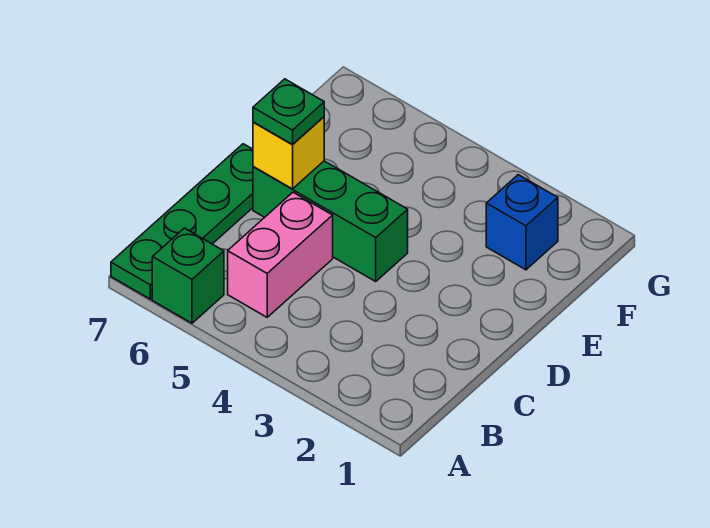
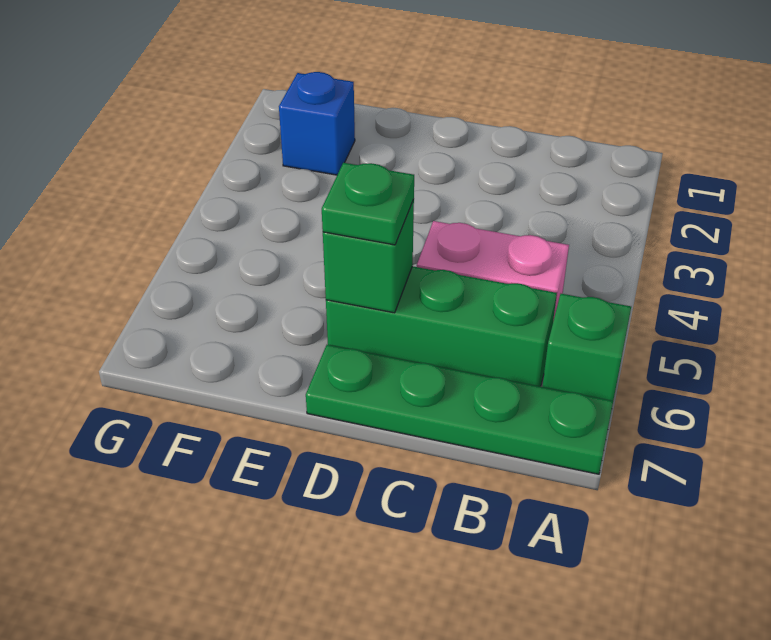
green 1x3 brick [253,161,408,281] -> green 1x3 brick turned to [326,266,557,387]
yellow 1x1 brick [253,117,324,189] -> green 1x1 brick [323,199,414,313]

